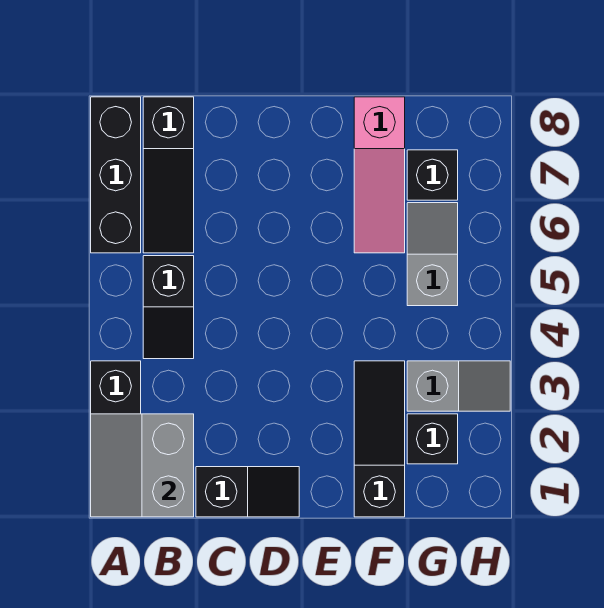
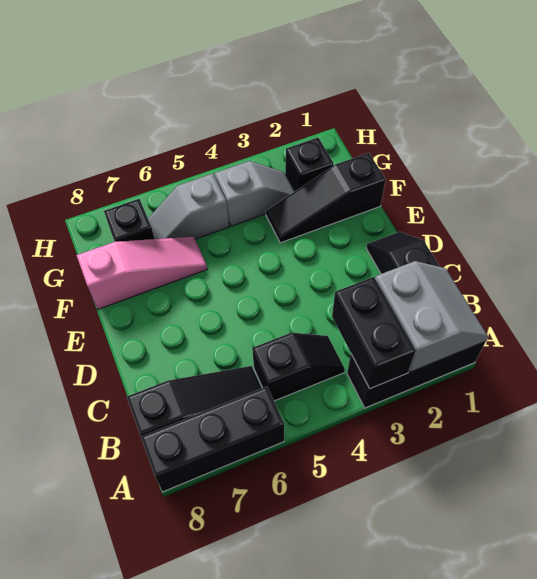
grey 2x2 slope [91,414,194,517] -> grey 2x2 slope turned to [375,261,488,372]
none -> black 1x2 brick [332,277,416,388]
grey 1x2 slope [407,361,510,411] -> grey 1x2 slope turned to [215,161,294,226]

